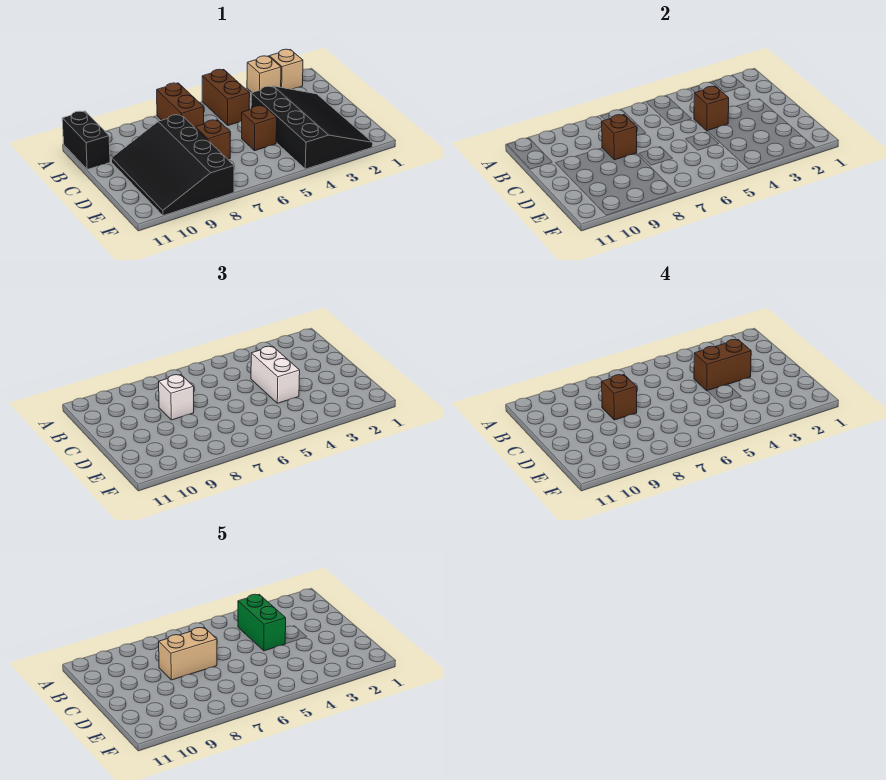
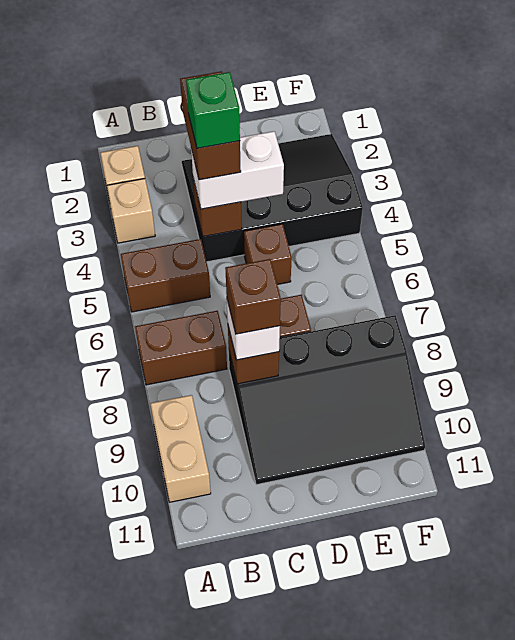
black 1x2 brick [62,111,110,169] -> none
green 1x2 brick [238,594,286,651] -> green 1x1 brick [186,72,240,148]
tan 1x2 brick [159,627,217,680] -> tan 1x2 brick moved to [150,395,211,502]

